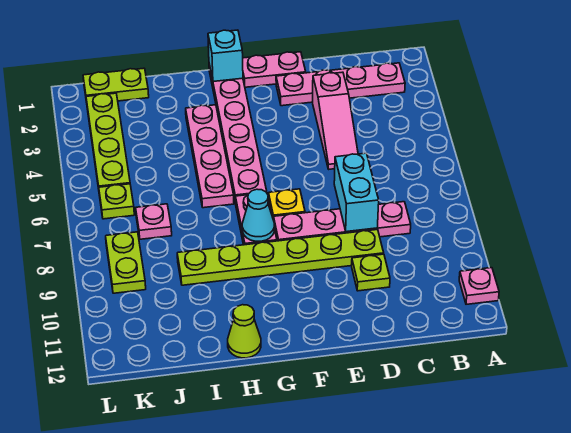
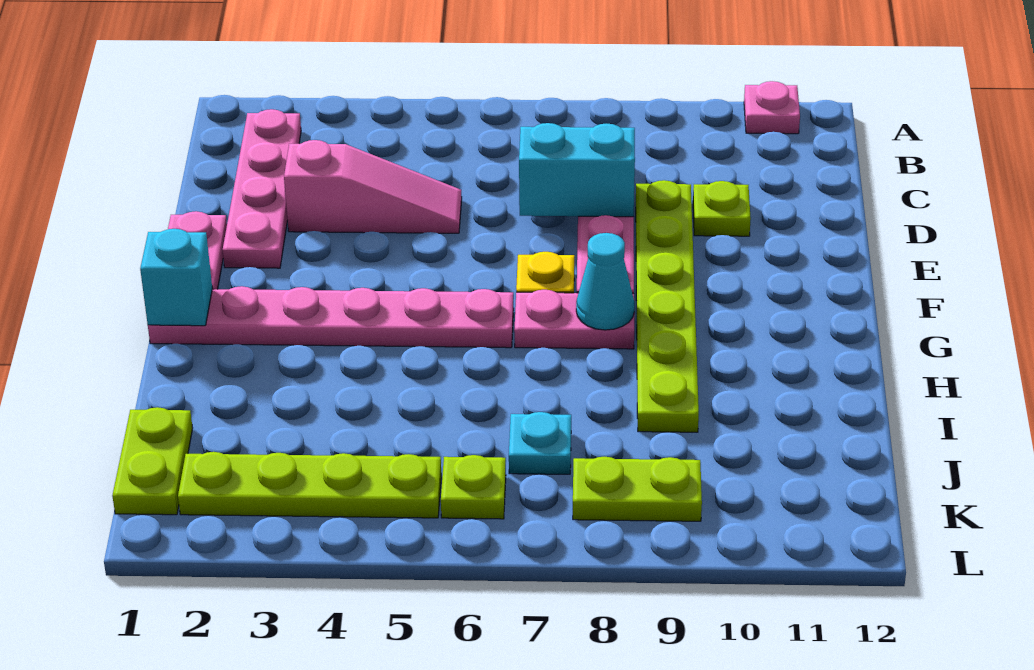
pink 1x4 plate [186,105,234,208] -> none
lime 1x1 cone [228,305,261,358] -> none
pink 1x1 plate [136,204,172,239] -> cyan 1x1 plate [509,412,571,474]

